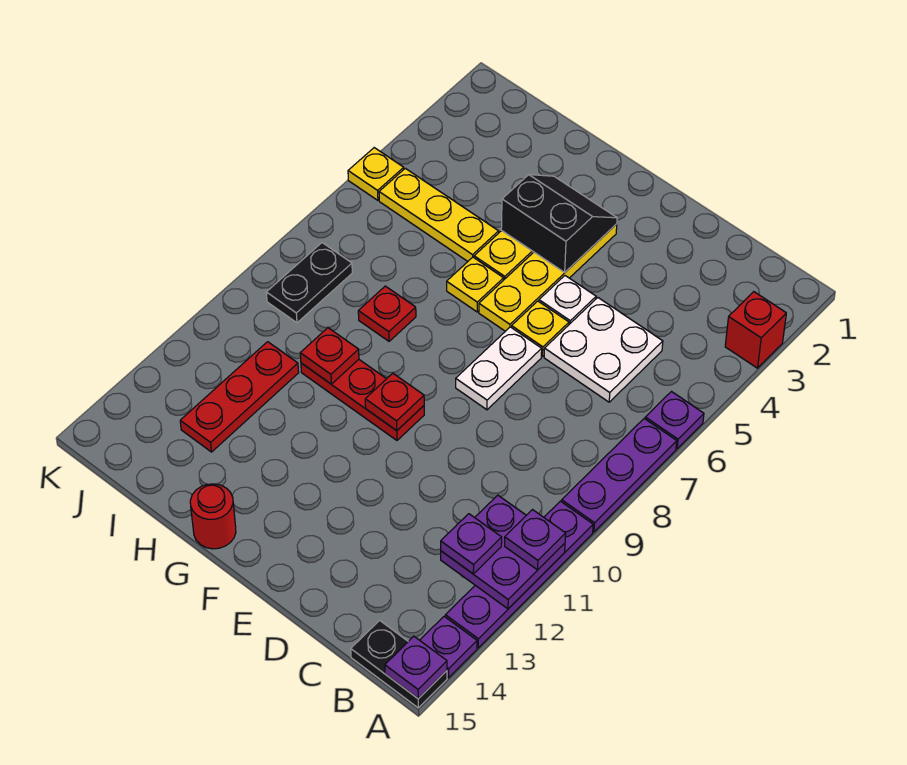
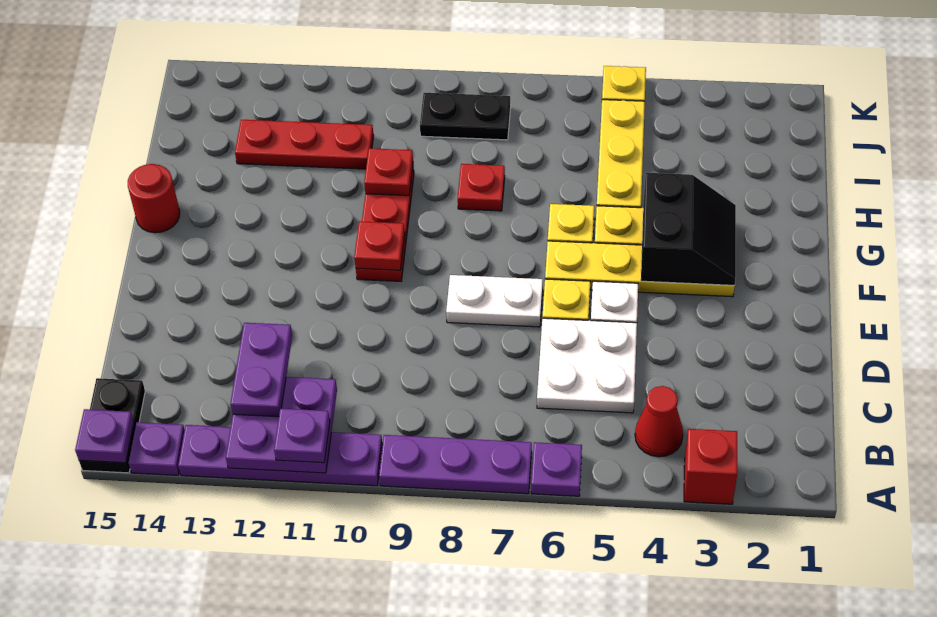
none -> red 1x1 cone [635,386,683,457]
purple 1x1 plate [441,514,502,574] -> purple 1x2 plate [230,323,292,417]

